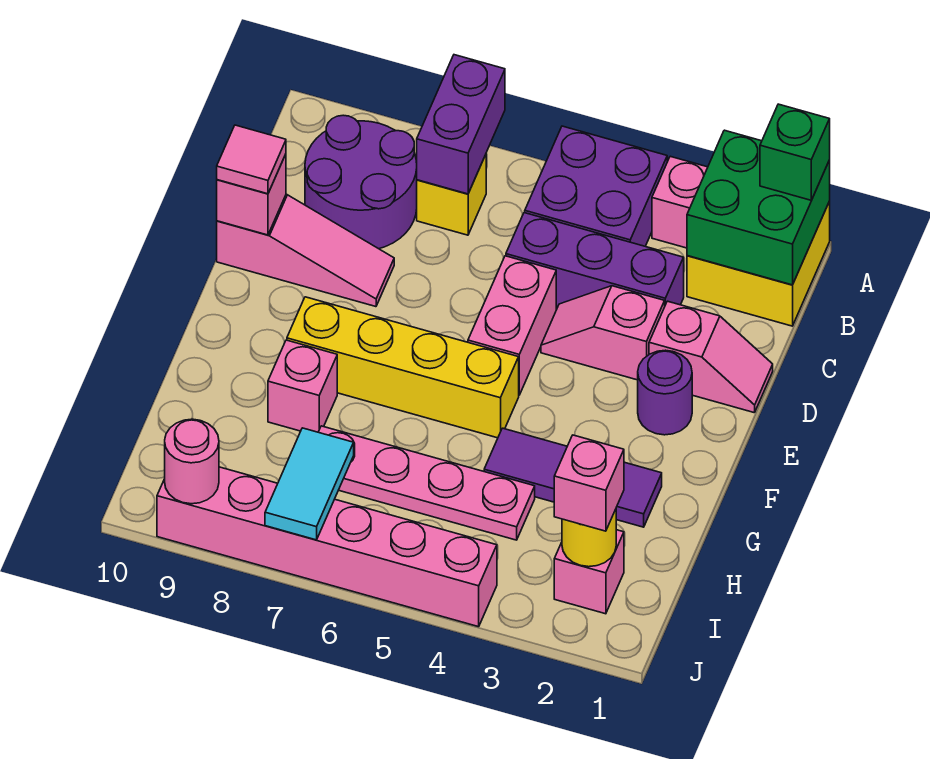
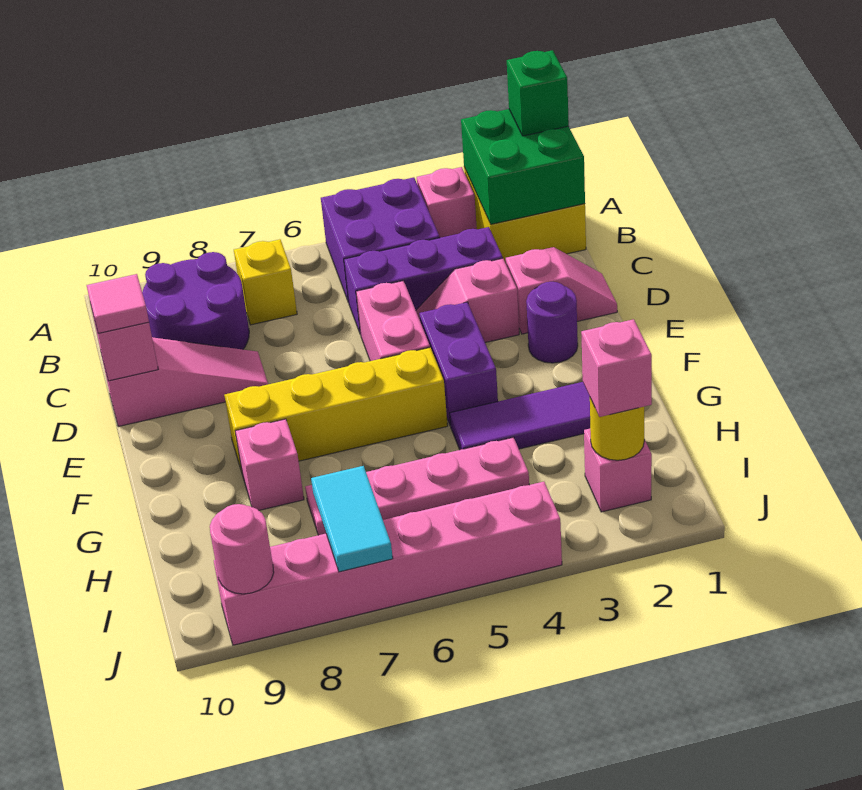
purple 1x2 brick [417,55,505,194] -> purple 1x2 brick moved to [419,302,498,426]

